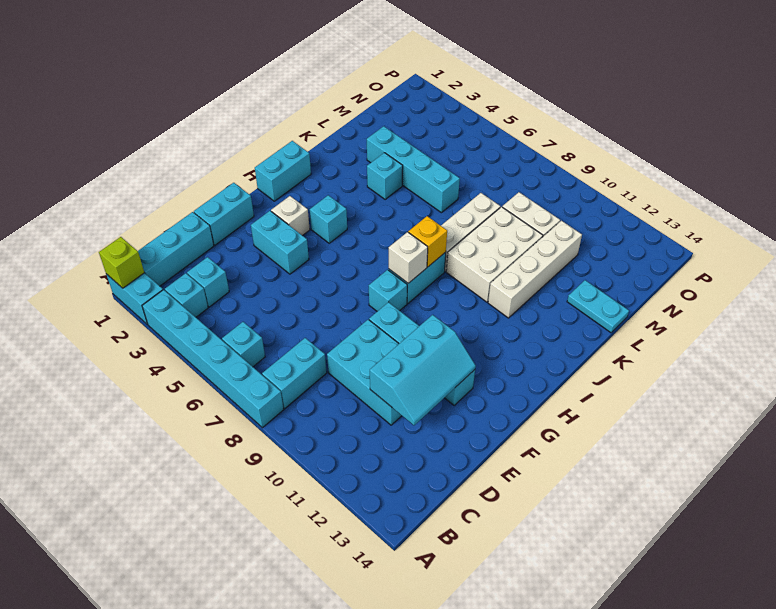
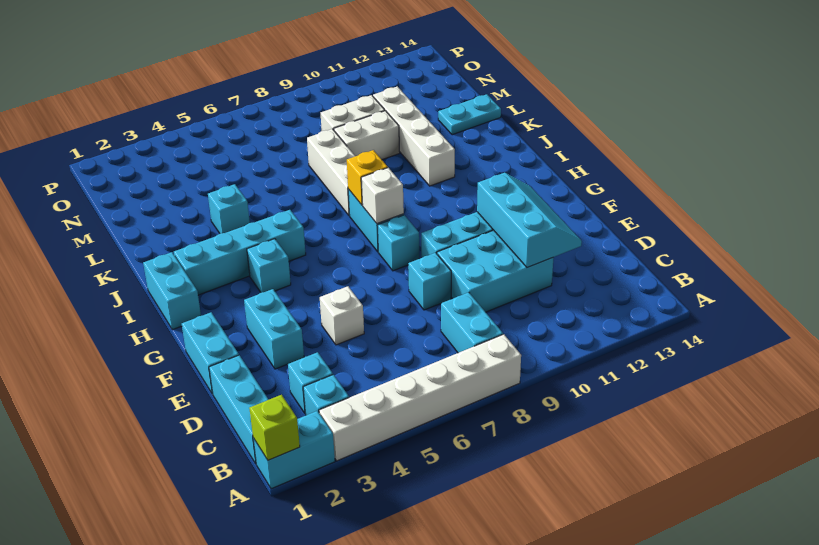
cyan 1x6 brick [142,290,284,428] -> white 1x6 brick [319,334,521,461]
cyan 1x1 brick [222,322,265,367] -> cyan 1x1 brick moved to [408,253,451,310]
cyan 1x2 brick [251,211,309,274] -> cyan 1x2 brick turned to [244,289,304,369]
white 1x1 brick [271,196,310,236] -> white 1x1 brick moved to [320,286,364,345]
white 2x3 brick [446,207,543,302] -> white 1x2 brick [334,111,400,160]
cyan 1x4 brick [367,126,460,213] -> cyan 1x4 brick moved to [174,210,306,295]

